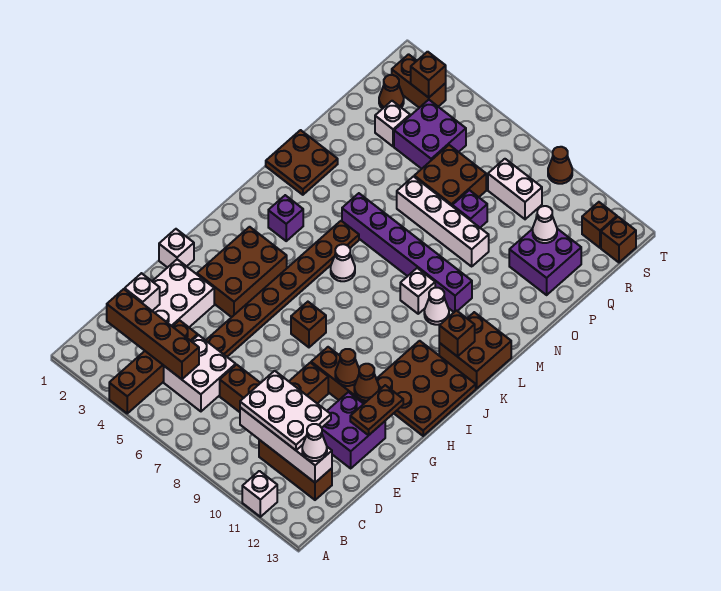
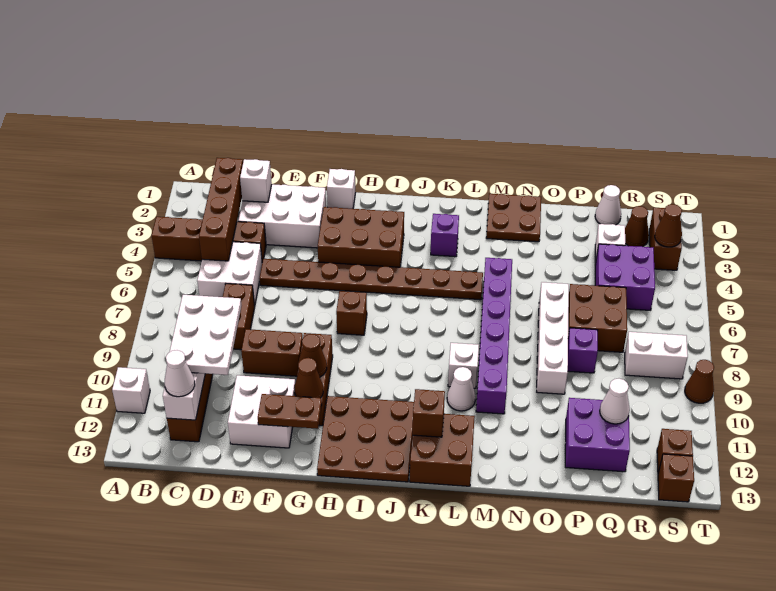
purple 2x2 brick [322,392,385,468] -> white 2x2 brick [228,375,295,448]
white 1x1 cone [331,244,355,281] -> white 1x1 cone moved to [595,185,621,225]
white 1x2 brick [488,159,542,219] -> white 1x2 brick turned to [625,332,688,379]
brown 1x1 brick [411,52,446,98] -> brown 1x1 cone [655,204,682,247]

